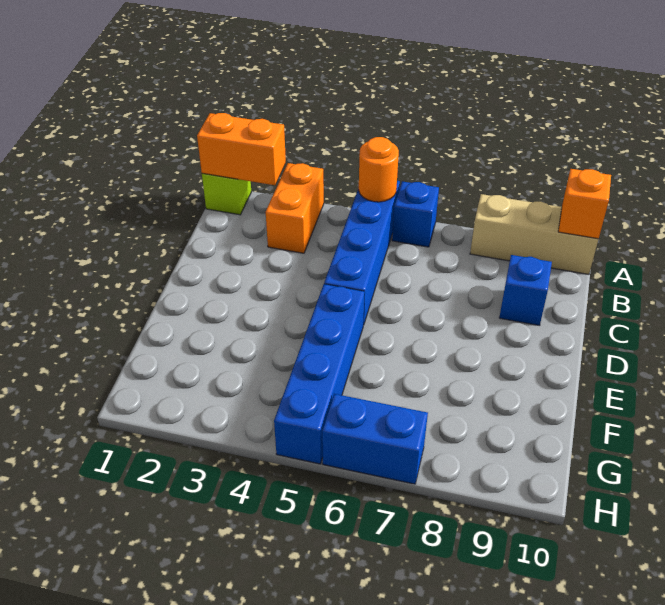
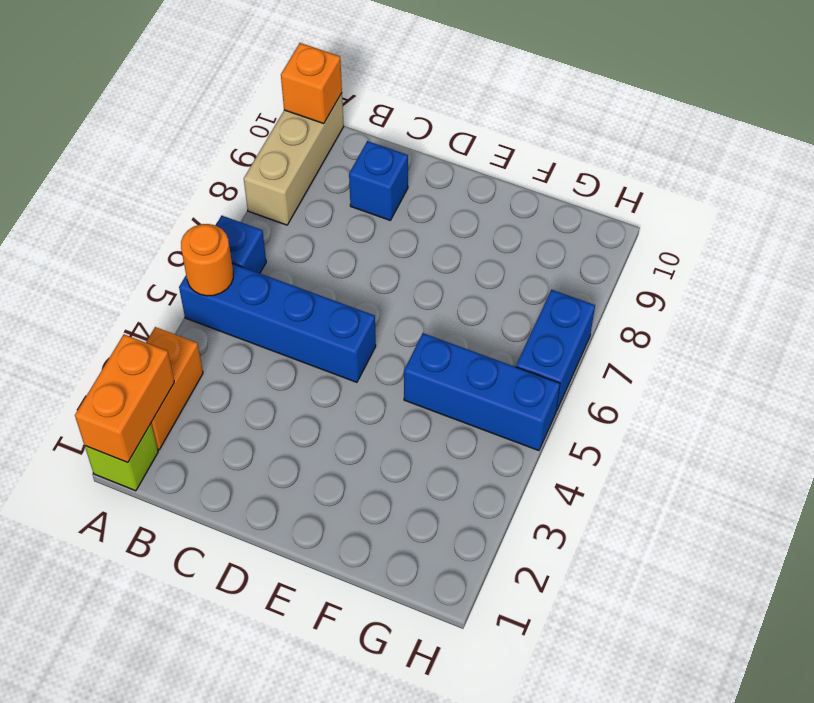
orange 1x2 brick [266,163,324,253] -> orange 1x2 brick turned to [146,327,203,450]
blue 1x4 brick [274,284,365,464] -> blue 1x3 brick [404,333,560,451]

